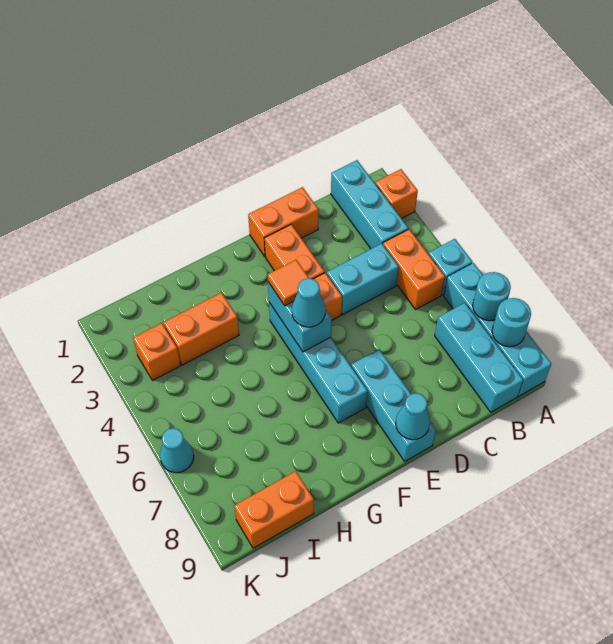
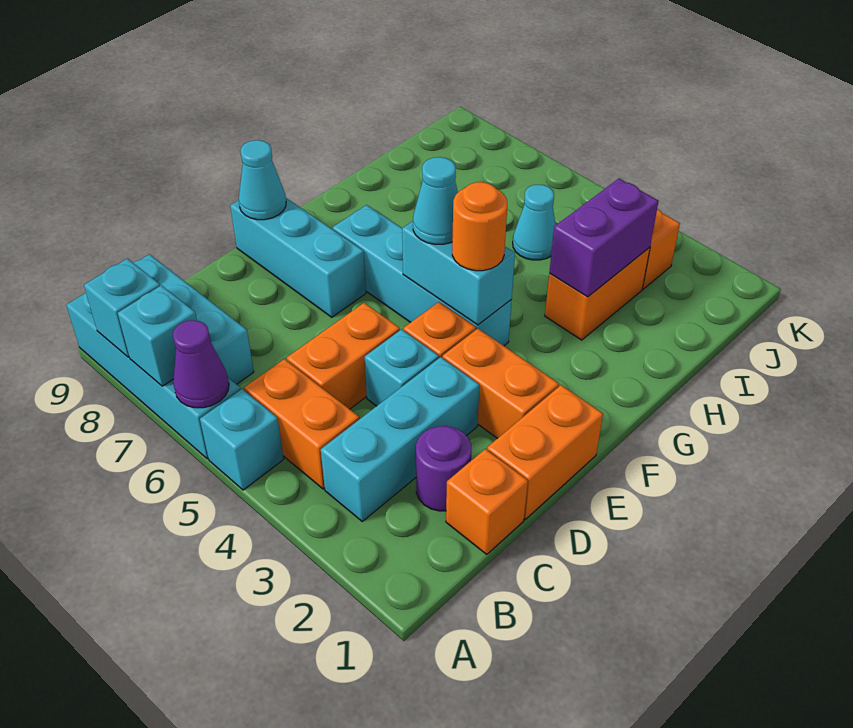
orange 1x1 brick [375,169,418,218] -> orange 1x1 brick moved to [446,449,528,554]
none -> purple 1x1 cone [173,320,229,408]
cyan 1x1 round brick [473,272,511,321] -> cyan 1x1 brick [118,285,197,386]
cyan 1x1 round brick [492,298,531,347] -> cyan 1x1 brick [84,259,160,357]
cyan 1x3 brick [331,160,408,249] -> cyan 1x3 brick turned to [321,357,479,521]
none -> purple 1x1 round brick [416,426,472,511]
cyan 1x2 brick [327,243,399,314] -> cyan 1x1 brick [365,329,439,406]
orange 1x1 tile [268,260,309,306] -> orange 1x1 round brick [452,182,507,271]
none -> purple 1x2 brick [549,179,659,297]
orange 1x2 brick [234,471,314,548] -> orange 1x2 brick moved to [287,303,400,409]
cyan 1x1 cone [160,428,194,473] -> cyan 1x1 cone moved to [513,185,556,260]

